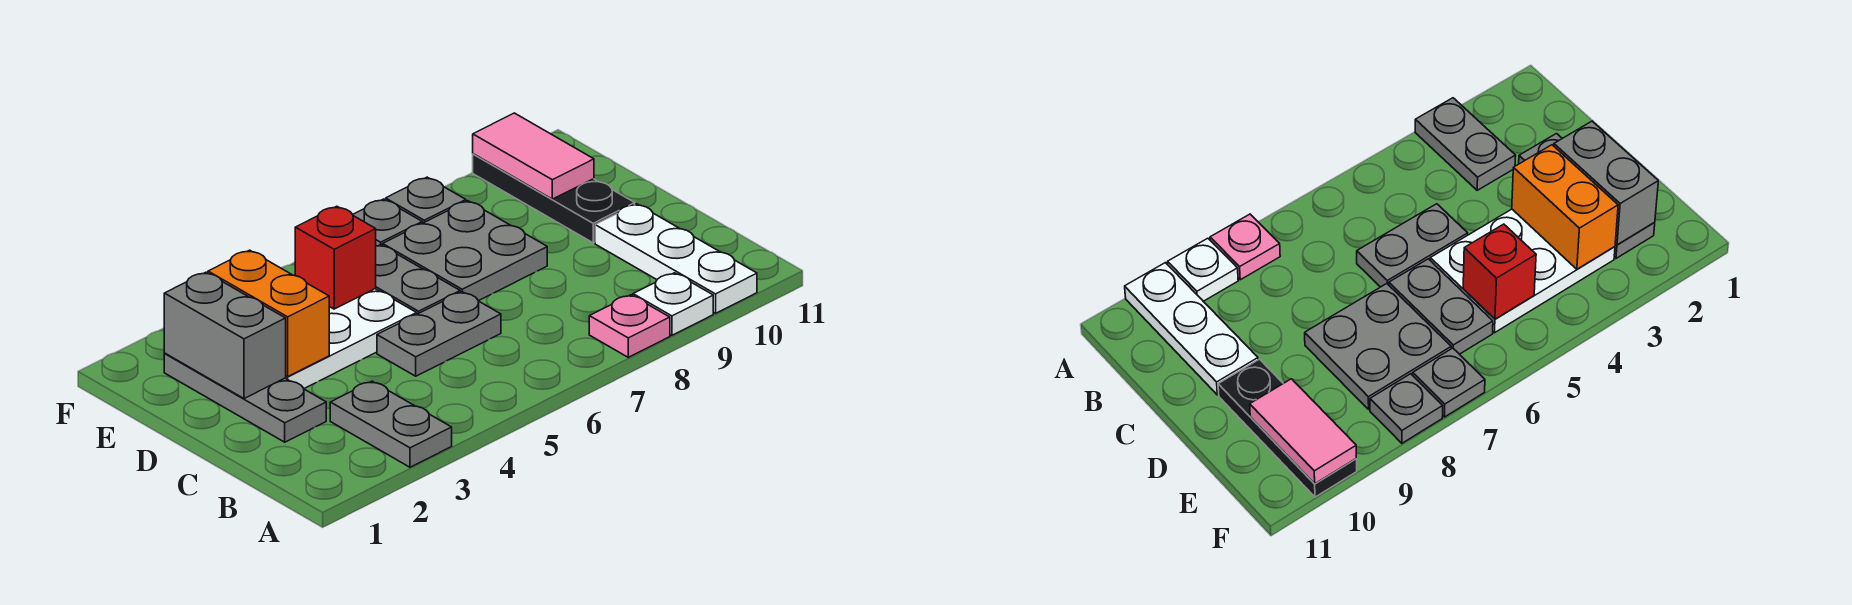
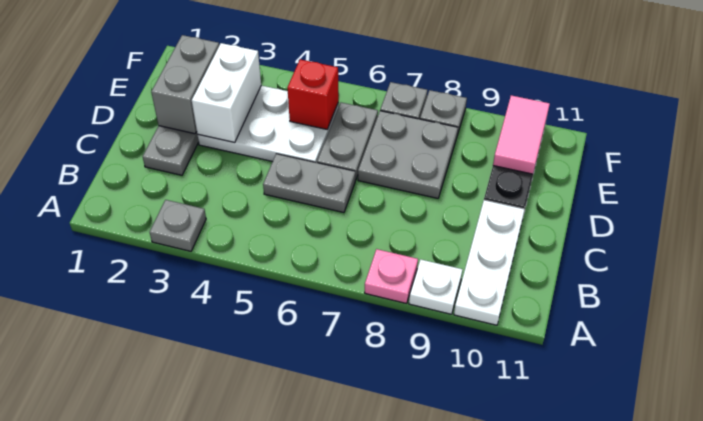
grey 1x2 plate [330,381,452,467] -> grey 1x1 plate [150,200,206,251]
orange 1x2 brick [208,250,329,376] -> white 1x2 brick [192,43,261,142]

